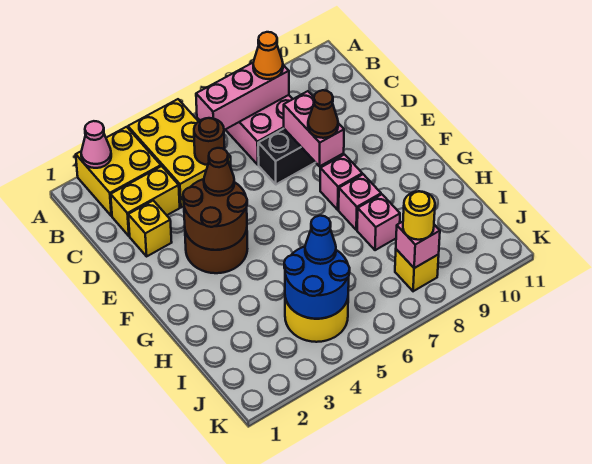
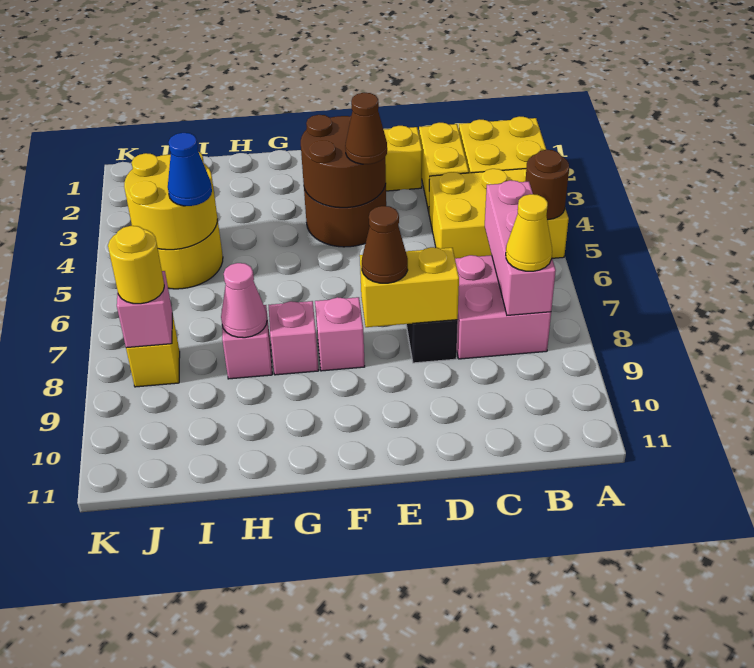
pink 1x1 cone [81,121,111,168] -> pink 1x1 cone moved to [221,263,267,338]
orange 1x1 cone [253,32,283,79] -> yellow 1x1 cone [506,194,552,271]
brown 1x1 round brick [194,118,225,165] -> brown 1x1 round brick moved to [525,150,569,220]
pink 1x2 brick [284,91,344,166] -> yellow 1x2 brick [360,247,459,327]
blue 2x2 round brick [284,247,350,319] -> yellow 2x2 round brick [124,152,218,250]

